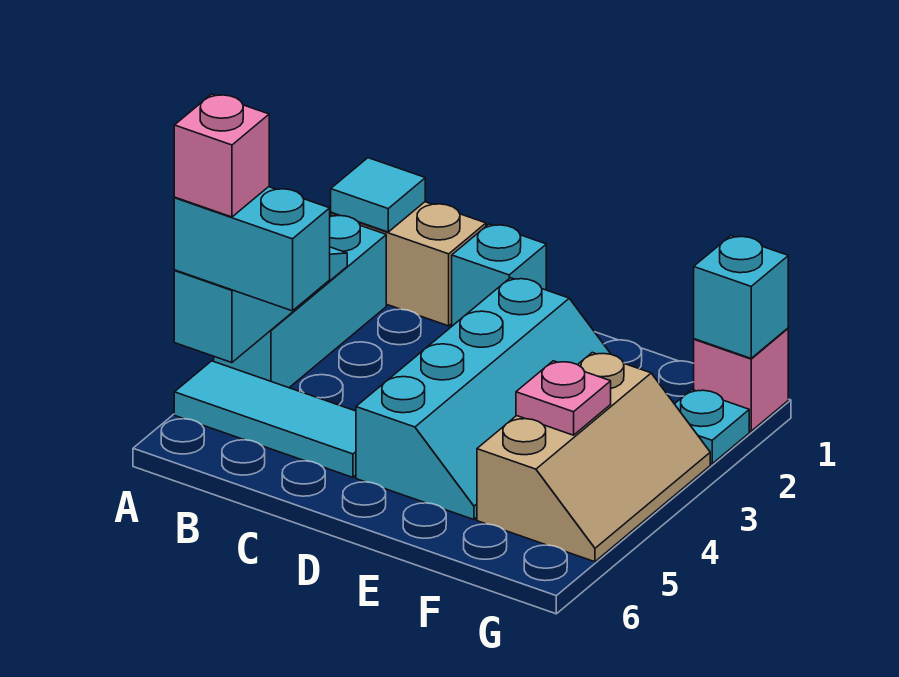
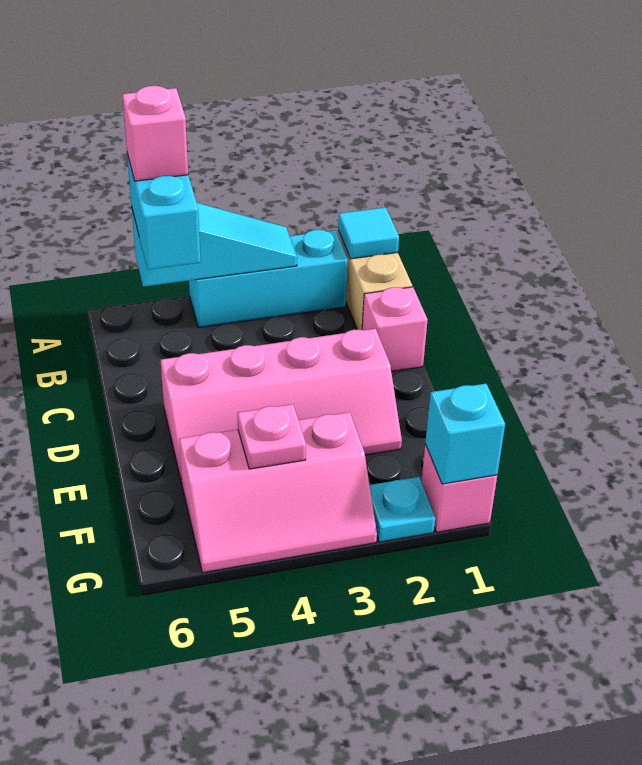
cyan 1x3 tile [174,361,356,477] -> none
cyan 1x1 brick [452,224,546,326] -> pink 1x1 brick [362,287,428,372]
cyan 2x4 slope [356,278,611,520] -> pink 2x4 slope [160,329,402,483]
tan 2x3 slope [477,352,710,562] -> pink 2x3 slope [179,412,377,572]

